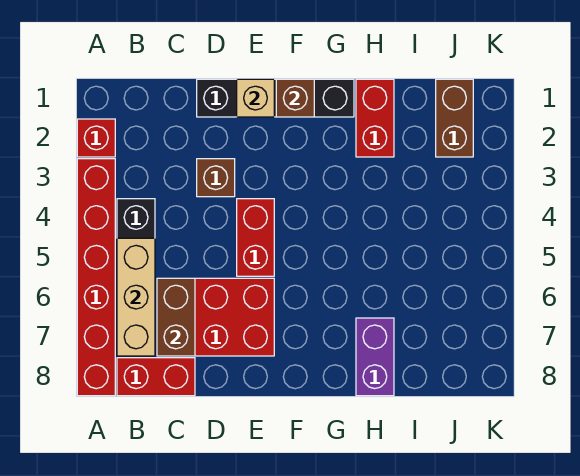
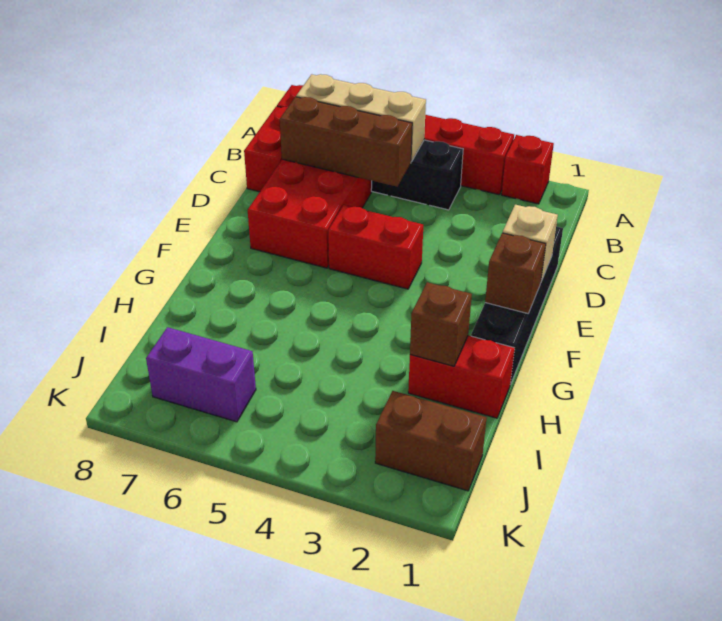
brown 1x2 brick [157,278,195,356] -> brown 1x3 brick [280,97,412,187]
brown 1x1 brick [197,159,235,197] -> brown 1x1 brick moved to [410,282,472,366]
purple 1x2 brick [356,318,394,396] -> purple 1x2 brick moved to [146,327,256,422]

